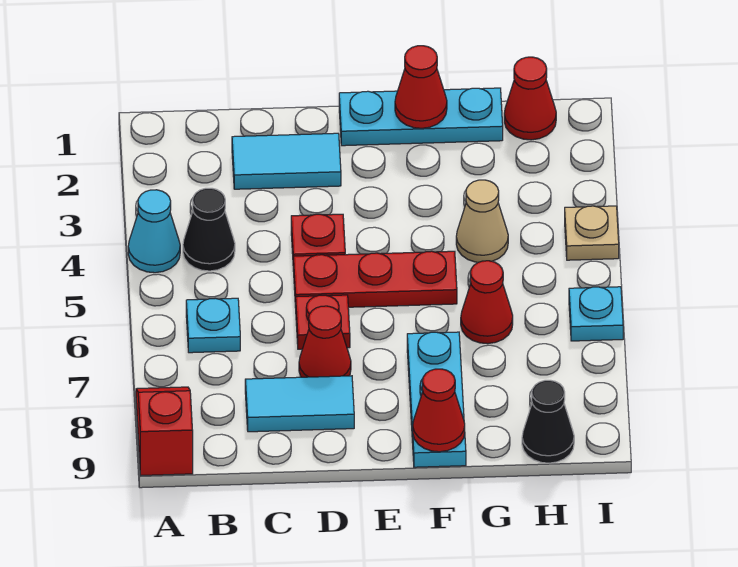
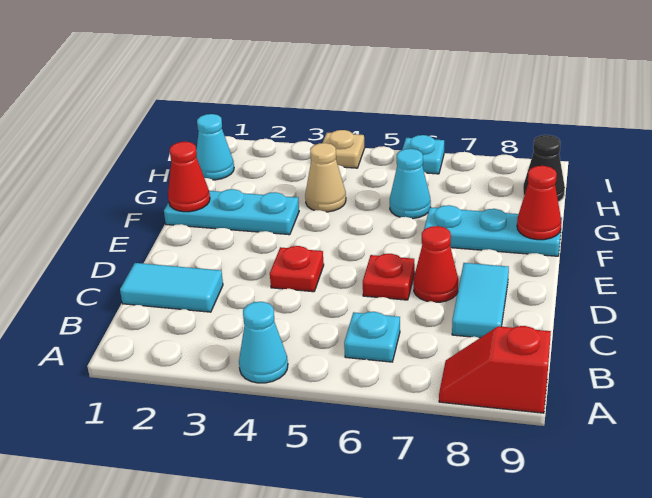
black 1x1 cone [183,188,235,271] -> none
cyan 1x2 tile [232,133,341,189] -> cyan 1x2 tile turned to [120,263,223,312]
red 1x3 plate [293,251,457,308] -> none
cyan 1x3 plate [339,88,503,146] -> cyan 1x3 plate turned to [164,189,299,235]
red 1x1 cone [461,261,513,344] -> cyan 1x1 cone [390,149,431,219]
red 1x1 cone [504,57,556,140] -> cyan 1x1 cone [196,114,234,180]

